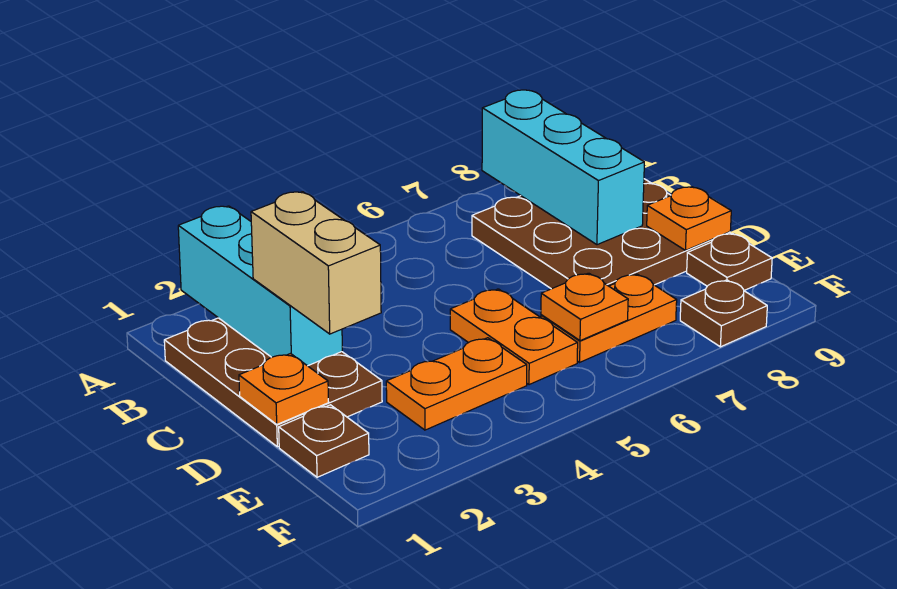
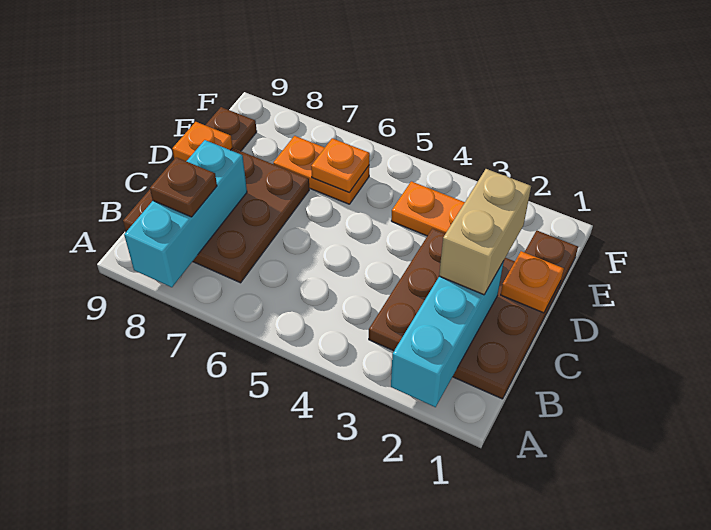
brown 2x3 plate [164,318,382,447] -> brown 3x3 plate [369,228,561,399]
orange 1x2 plate [450,289,578,385] -> none
brown 1x1 plate [680,280,767,347] -> brown 1x1 plate moved to [150,157,217,217]

